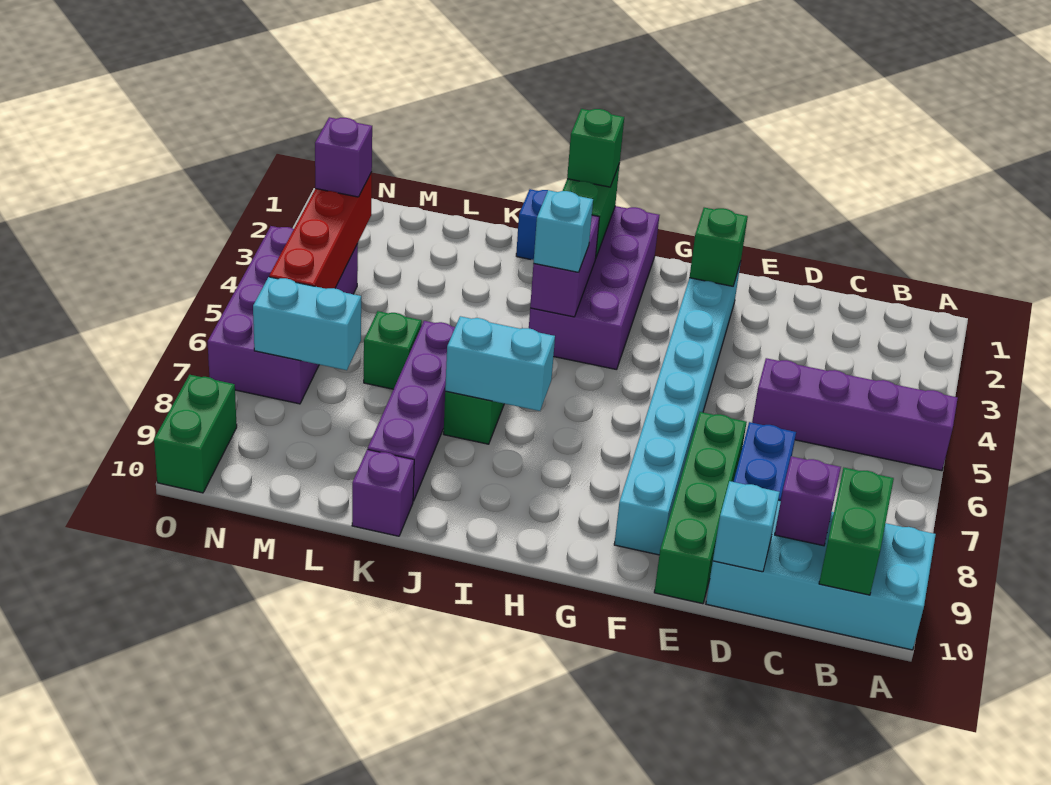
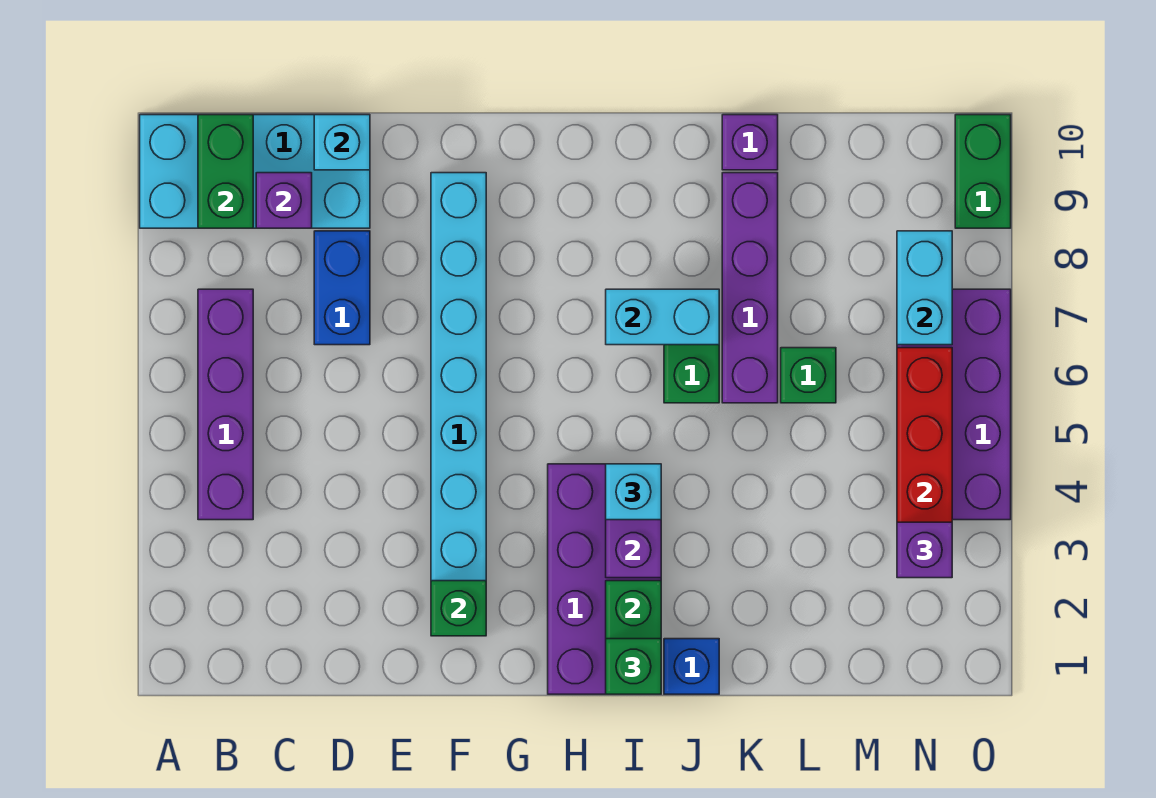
purple 1x4 brick [752,358,958,471] -> purple 1x4 brick turned to [198,289,253,520]
green 1x4 brick [654,412,747,604] -> none
cyan 1x2 brick [253,277,361,370] -> cyan 1x2 brick turned to [897,231,952,345]

